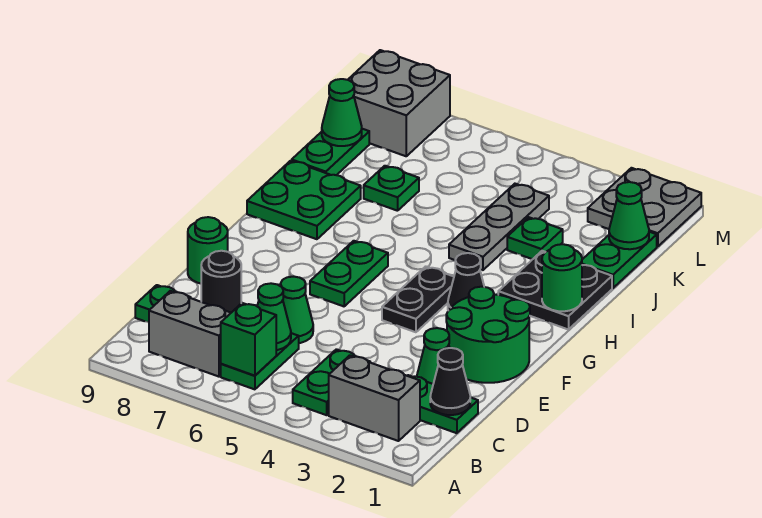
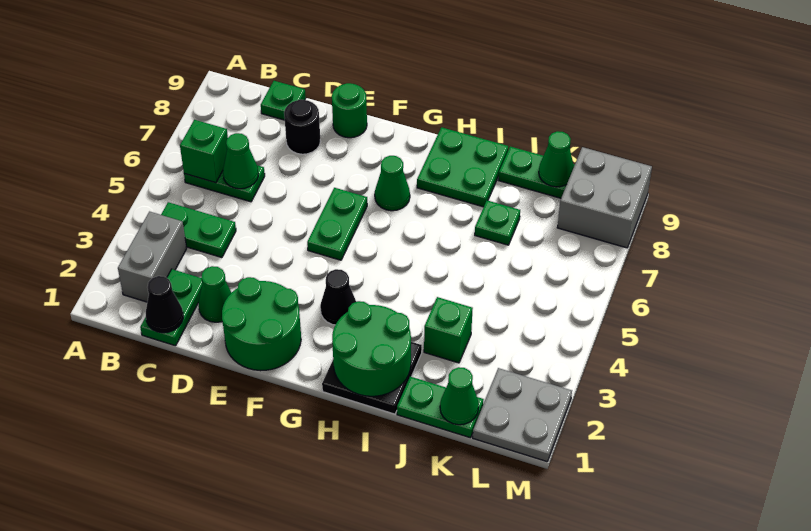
grey 1x2 brick [149,291,231,377] -> none
green 1x1 cone [280,276,313,343] -> green 1x1 cone moved to [375,156,410,211]
black 1x2 plate [382,266,454,332] -> none
green 1x2 plate [310,241,388,306] -> green 1x2 plate turned to [307,188,367,260]
green 1x1 round brick [542,244,582,311] -> green 2x2 round brick [332,301,411,396]
grey 1x3 plate [449,184,549,270] -> none
green 1x1 plate [507,217,563,259] -> green 1x1 brick [424,297,473,363]

